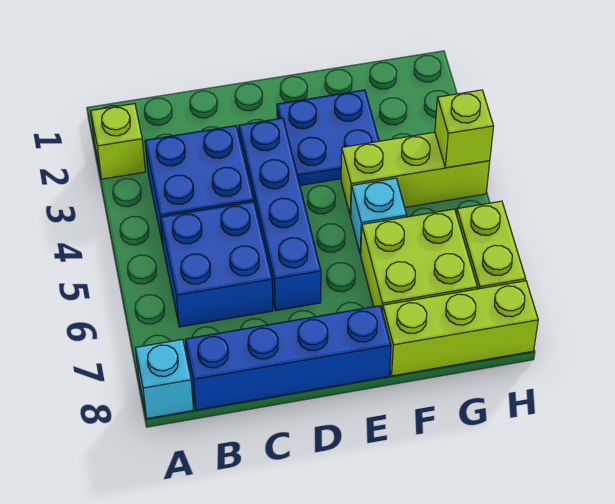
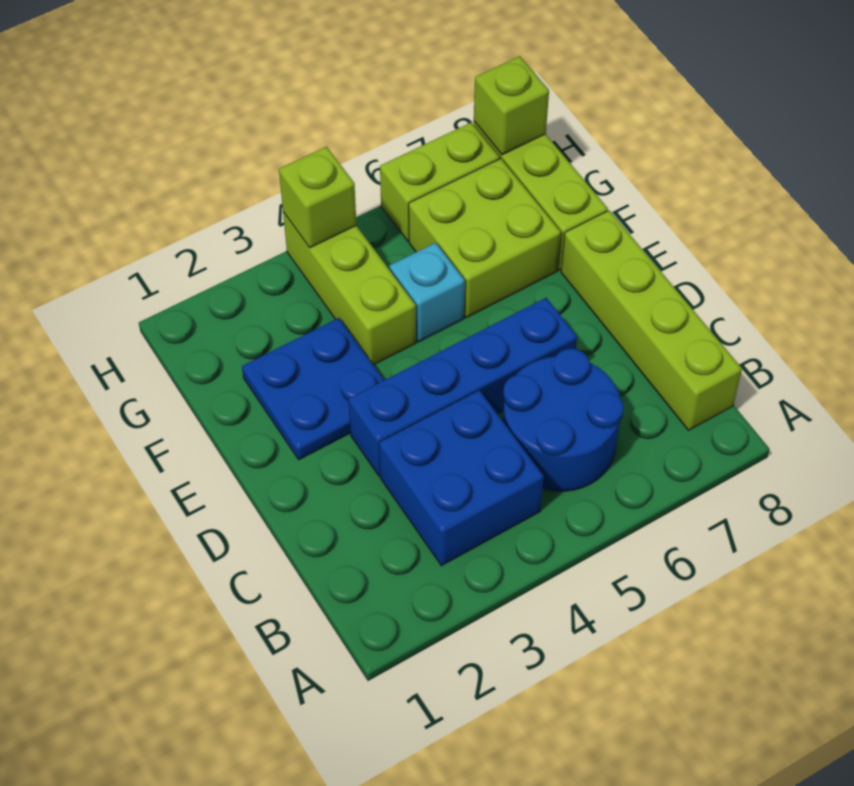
lime 1x1 brick [91,104,145,179] -> lime 1x1 brick moved to [474,56,549,155]
cyan 1x1 brick [136,339,194,419] -> none
blue 2x2 brick [161,202,273,327] -> blue 2x2 round brick [503,349,624,491]
blue 1x4 brick [185,306,391,410] -> lime 1x4 brick [561,210,742,430]

